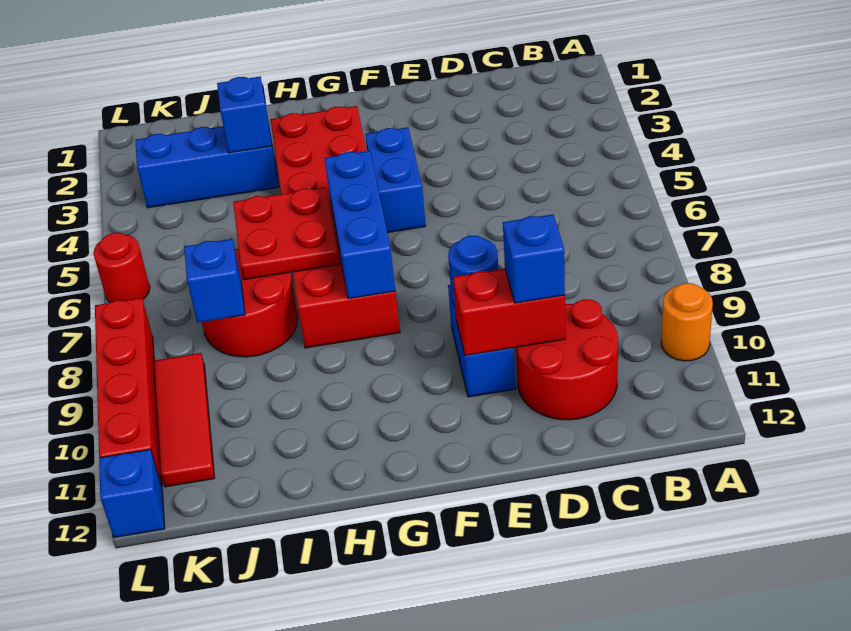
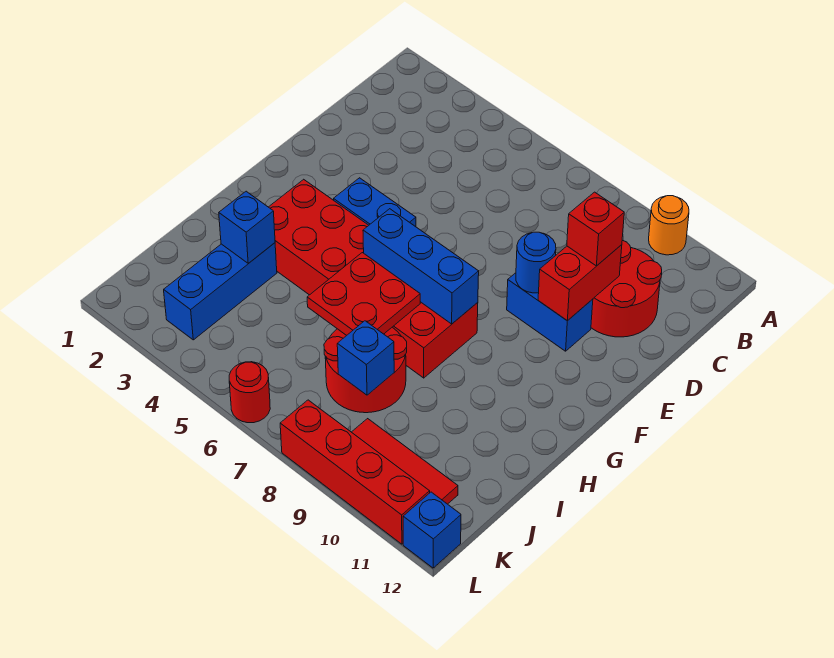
blue 1x1 brick [503,214,565,303] -> red 1x1 brick [567,192,624,266]

